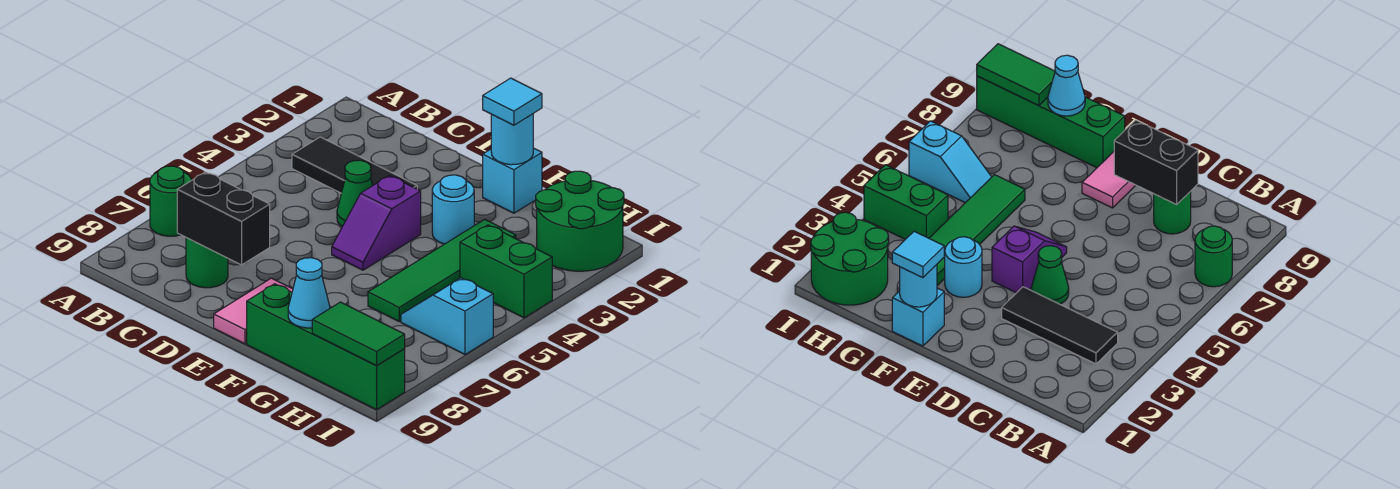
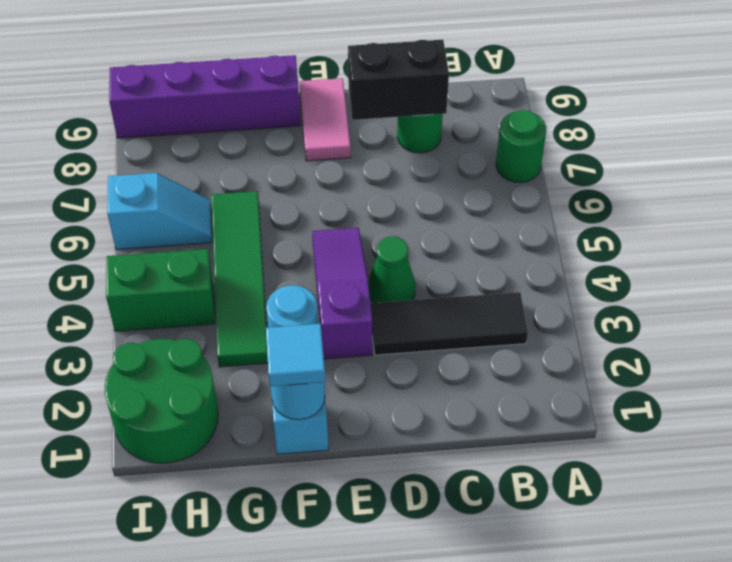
purple 1x2 slope [332,175,421,270] -> purple 1x3 slope [312,228,372,359]
green 1x4 brick [247,284,405,410] -> purple 1x4 brick [109,55,301,138]
cyan 1x1 cone [288,258,330,328] -> none
green 1x2 tile [312,302,405,366] -> none

